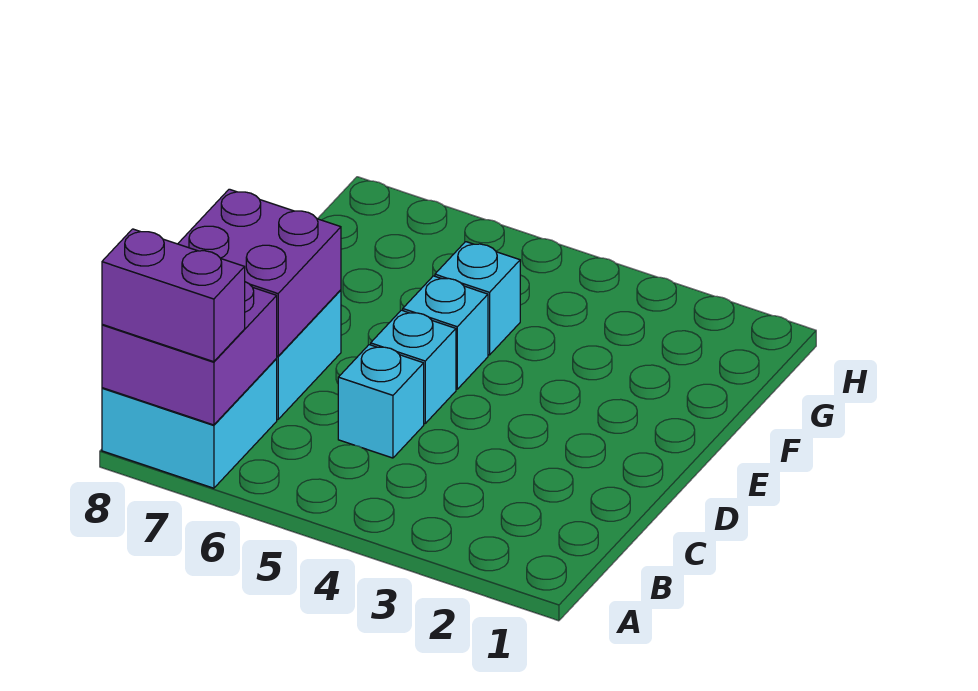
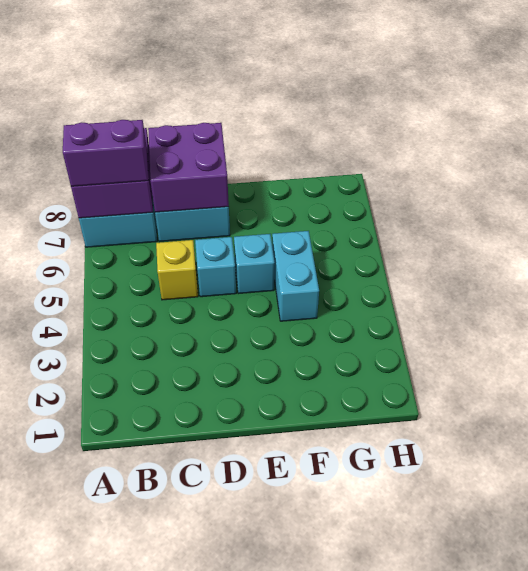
purple 1x2 brick [102,229,245,362] -> purple 1x2 brick turned to [63,120,149,186]
cyan 1x1 brick [338,345,424,458] -> yellow 1x1 brick [156,240,198,300]
cyan 1x1 brick [435,242,520,355] -> cyan 1x2 brick [272,231,319,321]

